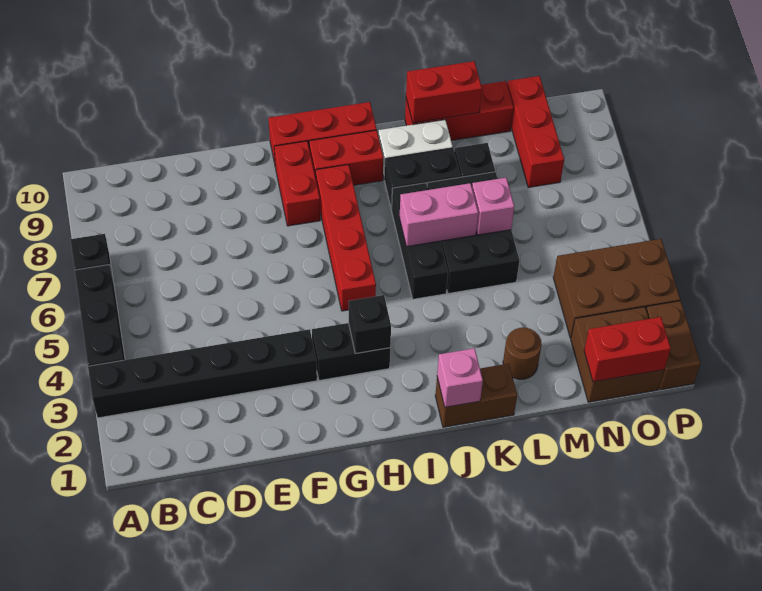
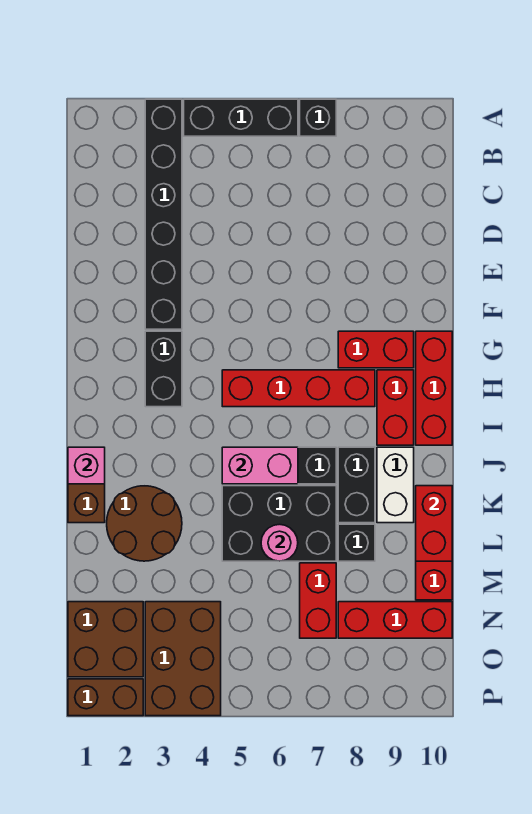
black 1x1 brick [349,295,391,354] -> none
pink 1x2 brick [400,183,478,247] -> pink 1x2 brick turned to [222,447,298,484]
brown 1x1 round brick [503,328,542,379] -> brown 2x2 round brick [107,486,182,561]
pink 1x1 brick [472,178,514,235] -> pink 1x1 round brick [261,524,298,561]
red 1x2 brick [584,317,671,382] -> red 1x2 brick moved to [300,563,336,638]

